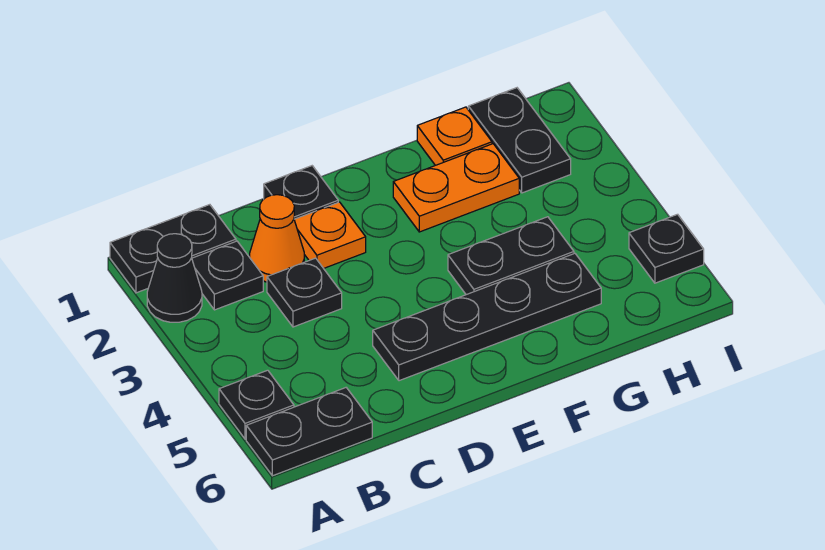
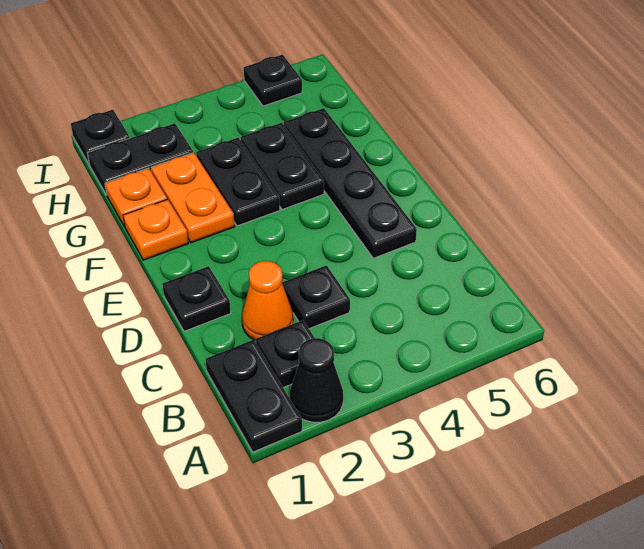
black 1x1 plate [219,370,294,439] -> black 1x1 plate moved to [71,110,130,164]
black 1x2 plate [246,388,372,476] -> black 1x2 plate moved to [196,138,280,226]
orange 1x1 plate [294,202,366,268] -> orange 1x1 plate moved to [123,199,188,260]

